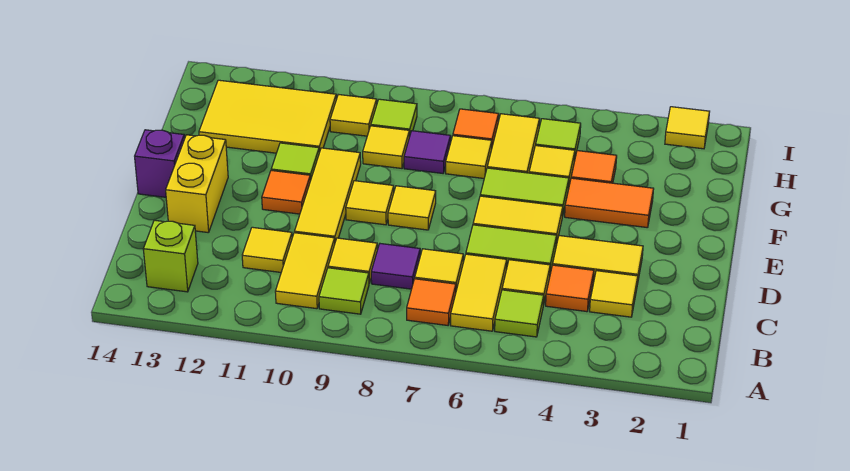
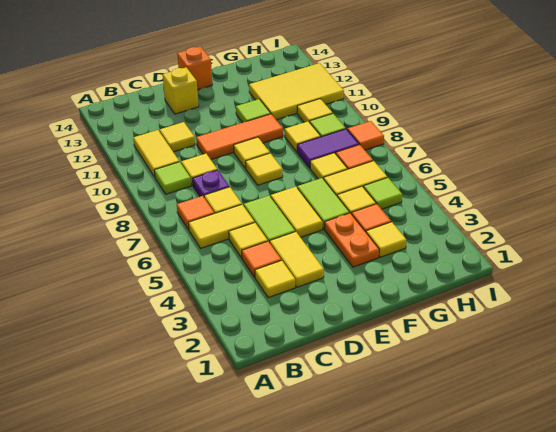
lime 1x1 tile [495,290,544,337] -> none
yellow 1x2 tile [275,233,335,309] -> yellow 1x2 tile turned to [133,130,179,177]
lime 1x1 brick [143,220,198,292] -> none
purple 1x1 tile [371,244,420,289] -> purple 1x1 plate [193,170,229,196]
yellow 1x3 tile [294,148,361,242] -> orange 1x3 tile [196,114,283,160]
yellow 1x2 brick [166,135,228,233] -> yellow 1x1 brick [163,67,199,114]
orange 1x1 tile [262,171,310,214] -> orange 1x1 tile moved to [347,121,384,150]
purple 1x1 brick [135,130,185,197] -> orange 1x1 brick [177,46,212,90]
orange 1x2 tile [565,178,654,228] -> orange 1x2 plate [325,213,379,267]
purple 1x1 tile [404,131,451,173] -> purple 1x2 tile [297,129,359,168]
yellow 2x3 tile [199,80,336,153] -> yellow 2x3 tile turned to [249,63,344,120]
yellow 1x1 tile [665,107,710,149] -> yellow 1x1 tile moved to [366,222,406,257]

